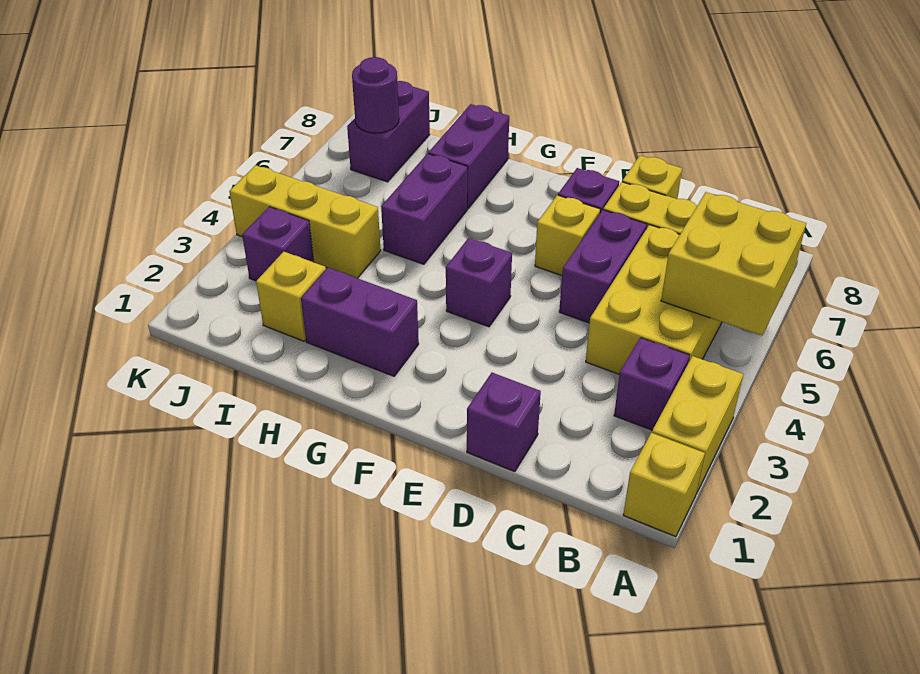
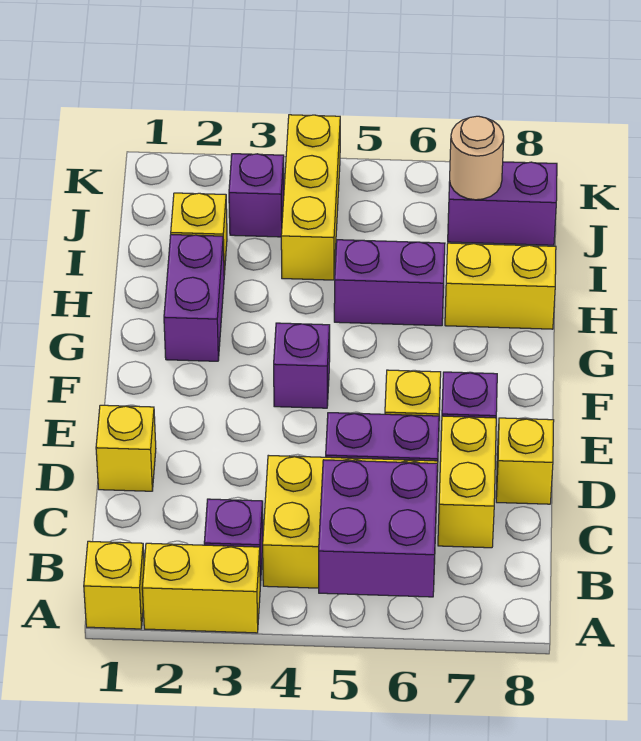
yellow 2x2 brick [661,192,806,335] -> purple 2x2 brick [319,460,438,597]
purple 1x1 brick [467,373,541,472] -> yellow 1x1 brick [96,405,156,491]
purple 1x2 brick [428,104,509,209] -> yellow 1x2 brick [445,243,556,329]
purple 1x1 round brick [352,57,399,133] -> tan 1x1 round brick [450,116,504,200]

